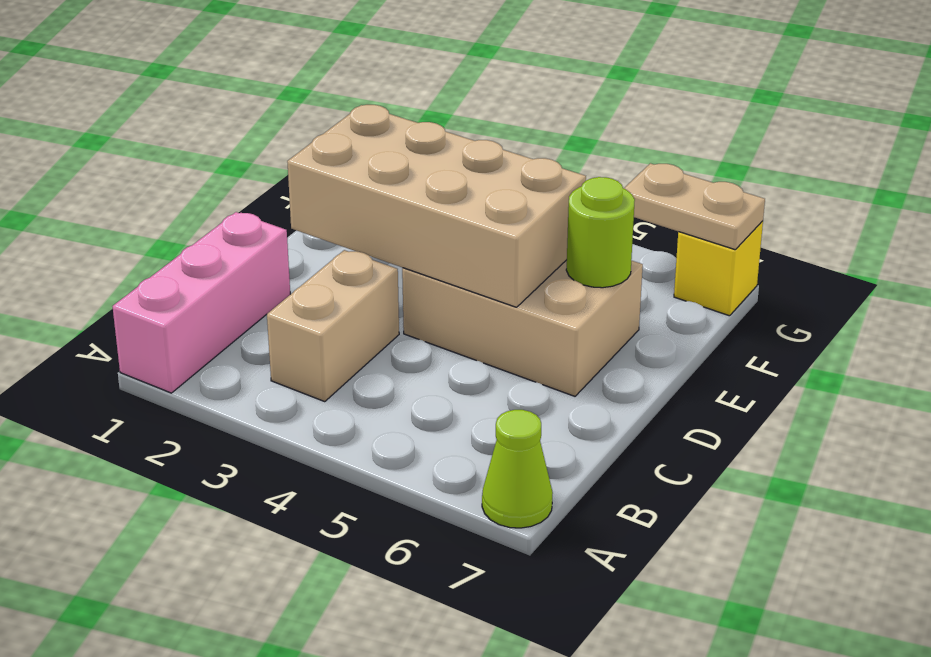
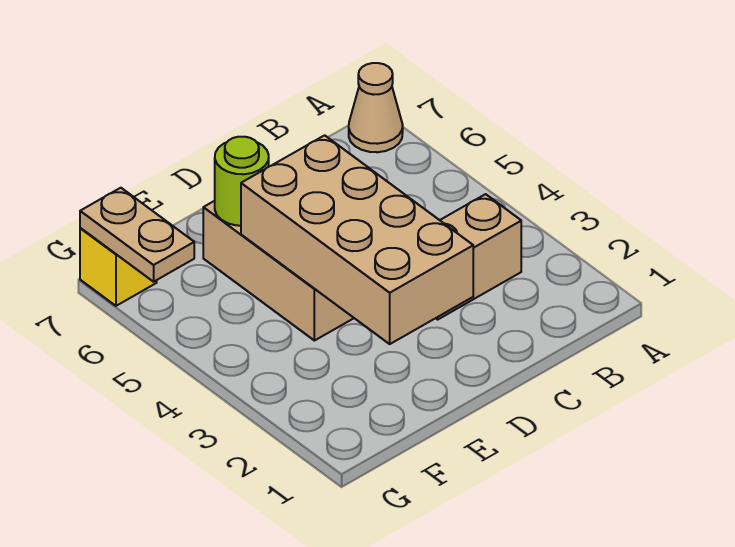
pink 1x3 brick [112,212,290,393] -> none
lime 1x1 cone [482,410,553,528] -> tan 1x1 cone [349,63,403,152]

